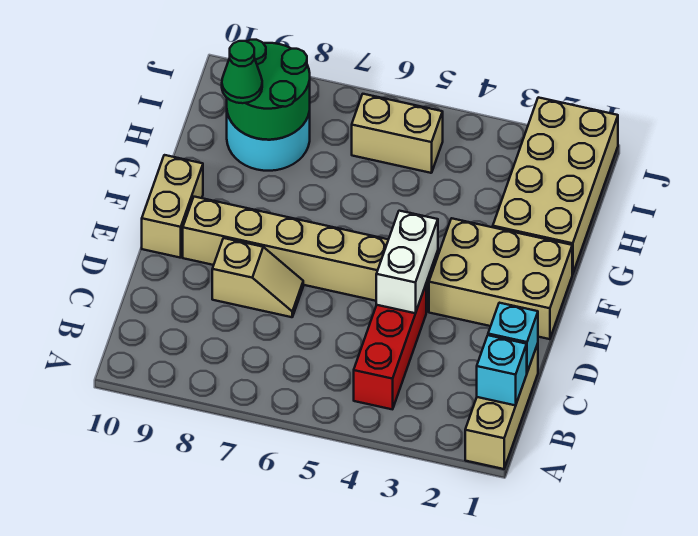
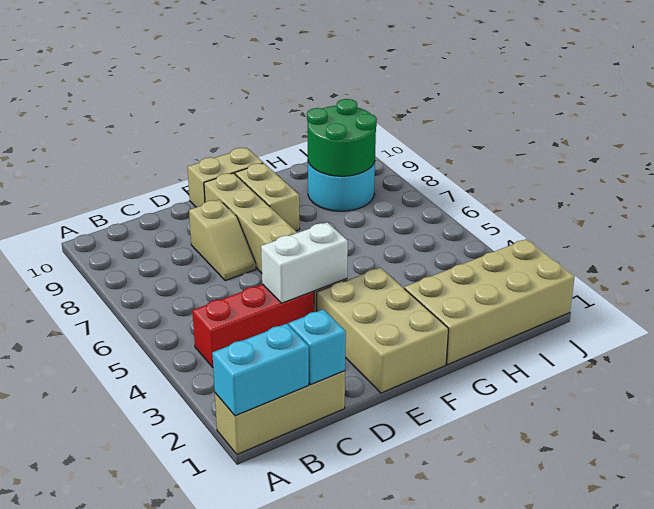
cyan 1x1 brick [477,335,527,405] -> cyan 1x2 brick [212,324,309,416]
green 1x1 cone [222,41,262,103] -> none
tan 1x2 brick [352,94,443,173] -> tan 1x2 brick moved to [235,163,300,231]

